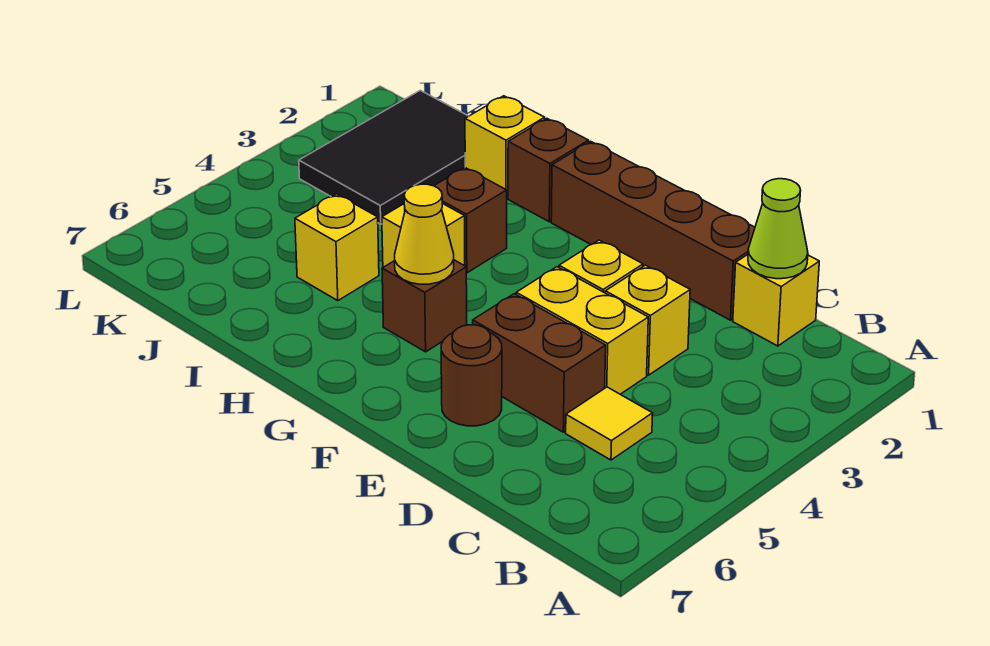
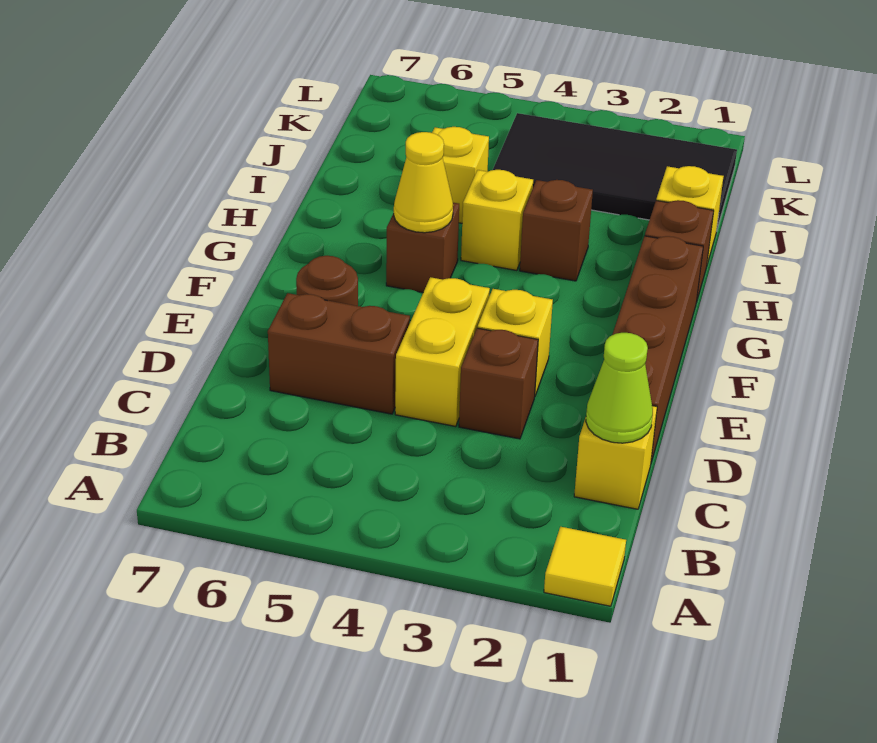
yellow 1x1 tile [566,387,653,460] -> yellow 1x1 tile moved to [544,527,626,606]
yellow 1x1 brick [605,265,690,375] -> brown 1x1 brick [459,328,538,439]
brown 1x2 brick [473,294,606,432] -> brown 1x2 brick turned to [268,293,410,414]
black 2x3 tile [299,90,468,224] -> black 2x4 tile [493,113,737,229]

